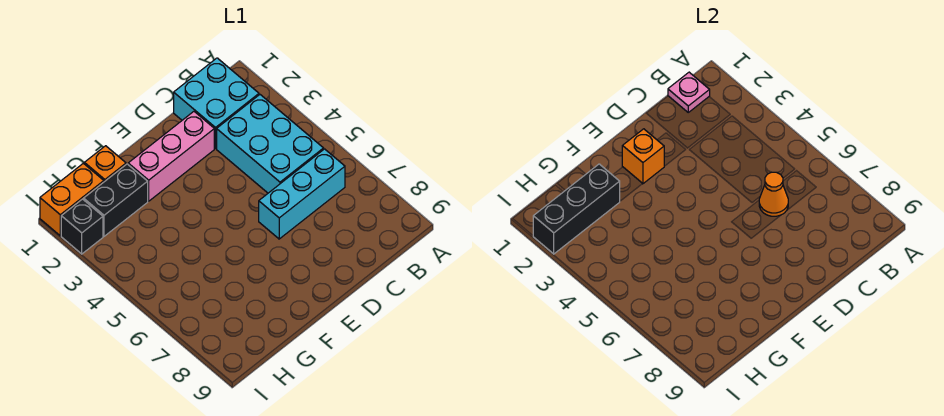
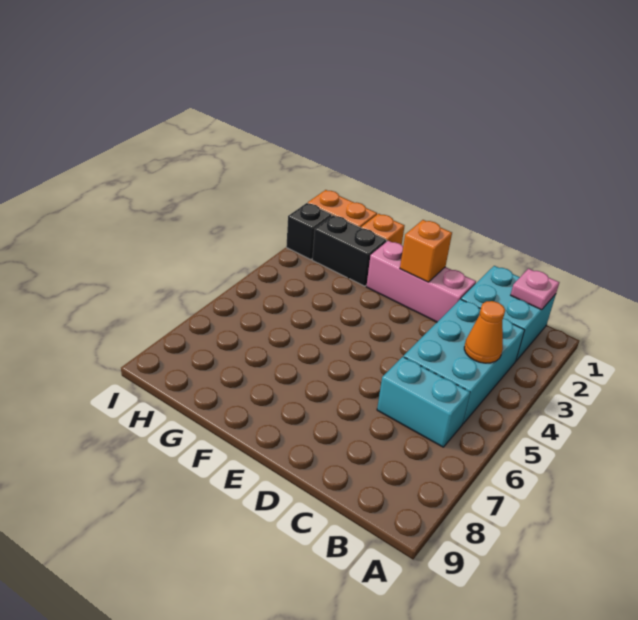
cyan 1x3 brick [259,149,345,239] -> cyan 1x2 brick [377,357,470,447]
orange 1x1 cone [759,172,788,216] -> orange 1x1 cone moved to [464,301,505,363]
black 1x3 brick [533,164,620,254] -> none

